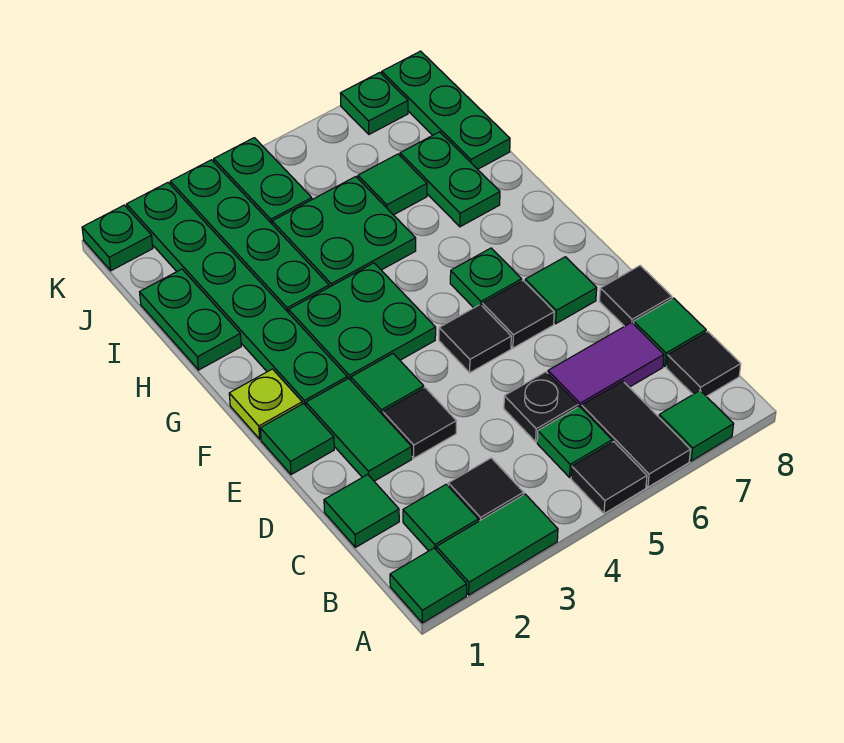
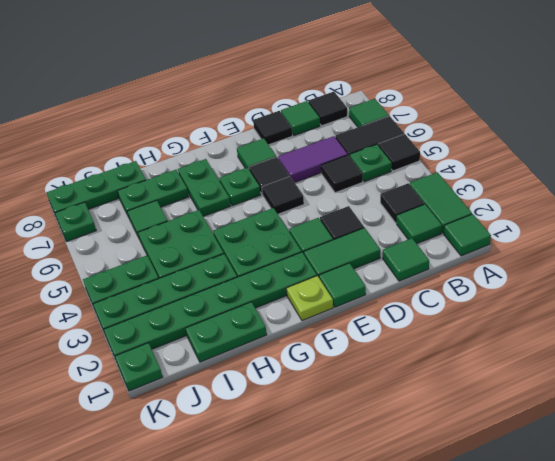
black 1x1 plate [504,372,578,442] -> black 1x1 tile [321,155,363,193]
purple 1x2 tile [548,322,664,408] -> purple 1x2 tile turned to [278,136,348,183]
none -> green 1x2 plate [178,159,231,216]

